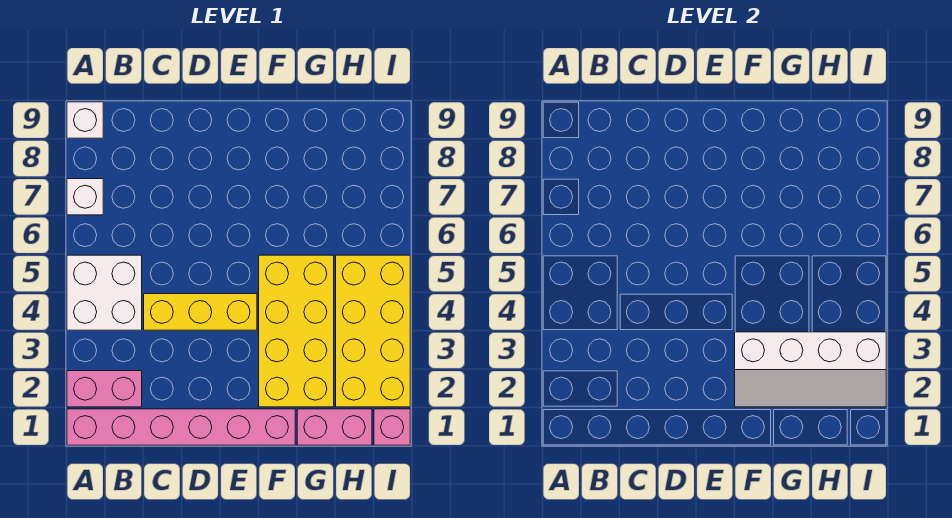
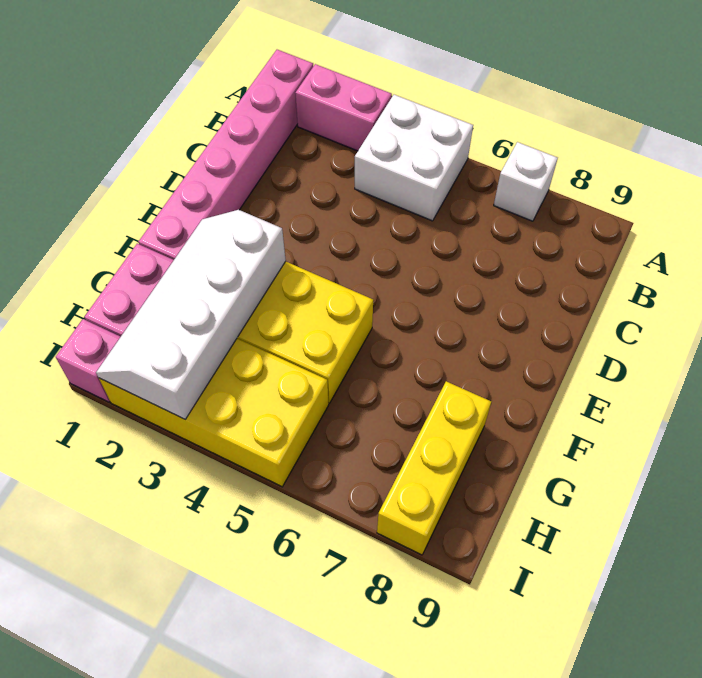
pink 1x2 brick [67,371,142,407] -> pink 1x2 brick turned to [295,64,392,151]
white 1x1 brick [67,102,103,138] -> none
yellow 1x3 brick [144,294,257,330] -> yellow 1x3 brick moved to [377,381,491,555]

